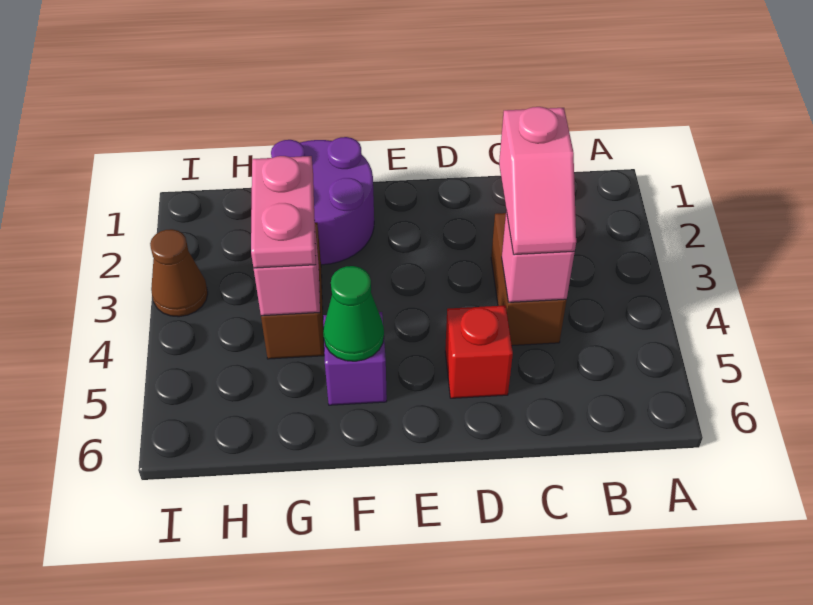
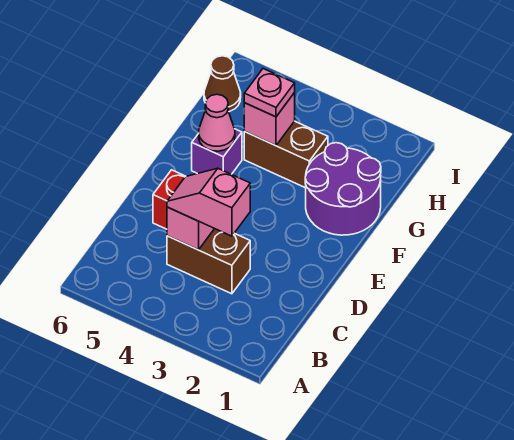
green 1x1 cone [323,266,384,361] -> pink 1x1 cone [199,94,235,151]
pink 1x2 plate [251,156,316,268] -> pink 1x1 plate [244,69,295,117]
brown 1x1 cone [150,229,208,317] -> brown 1x1 cone moved to [204,56,241,112]

